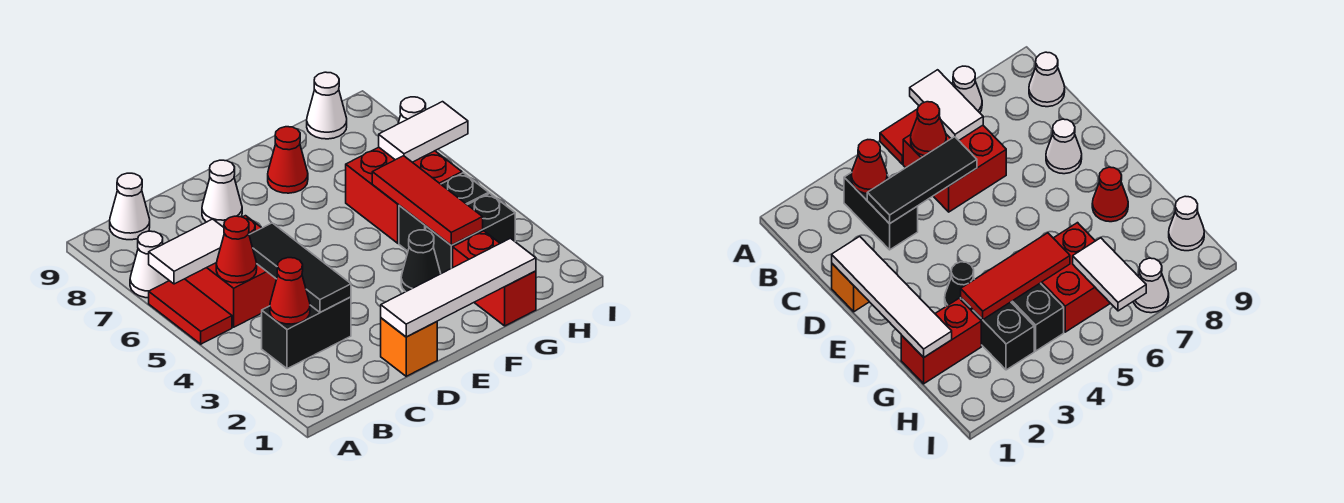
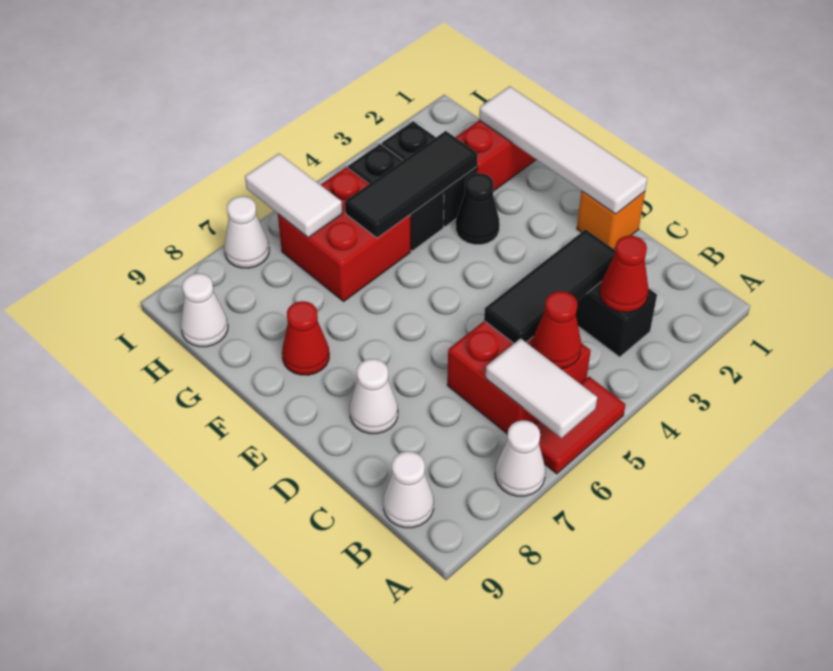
red 1x3 tile [372,156,483,245] -> black 1x3 tile [345,131,478,238]

